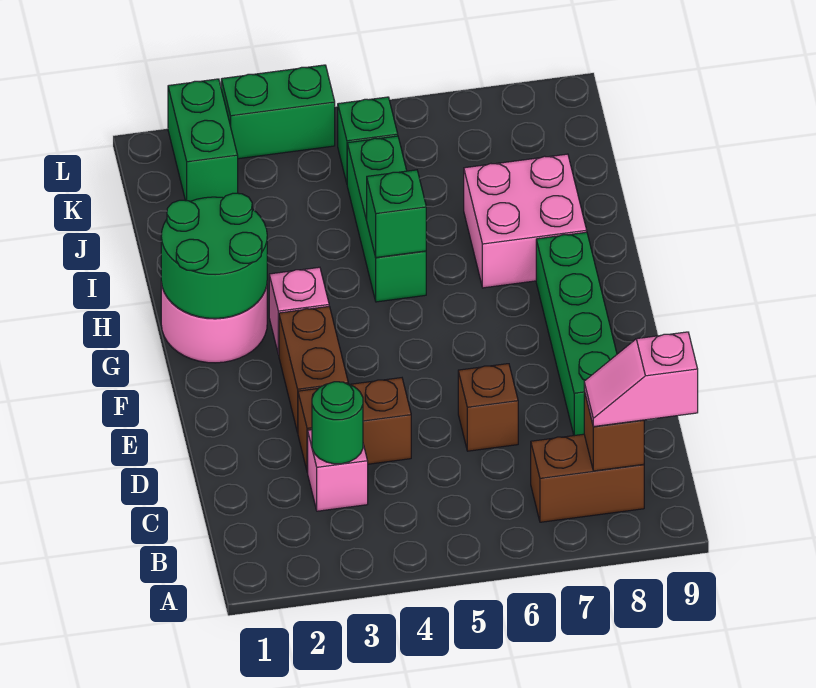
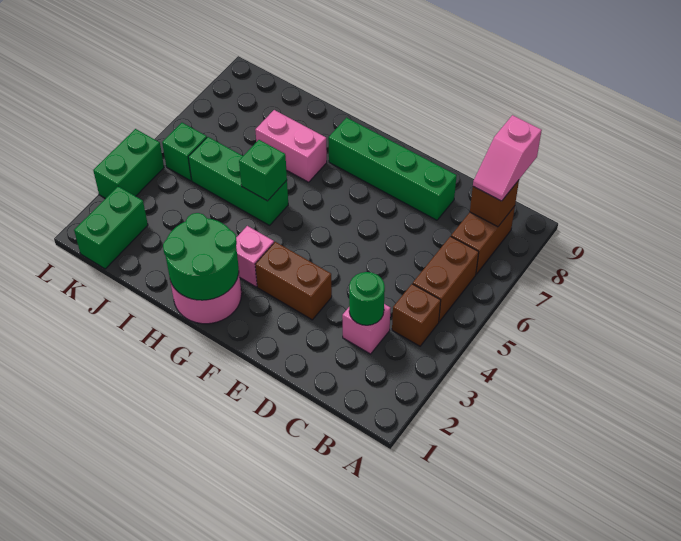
brown 1x2 brick [298,378,411,472] -> brown 1x2 brick moved to [413,236,479,322]
brown 1x1 brick [458,364,518,451] -> brown 1x1 brick moved to [392,284,441,346]
pink 2x2 brick [464,154,587,288] -> pink 1x2 brick [255,110,327,182]
green 1x2 brick [168,79,238,201] -> green 1x2 brick turned to [74,186,148,269]

